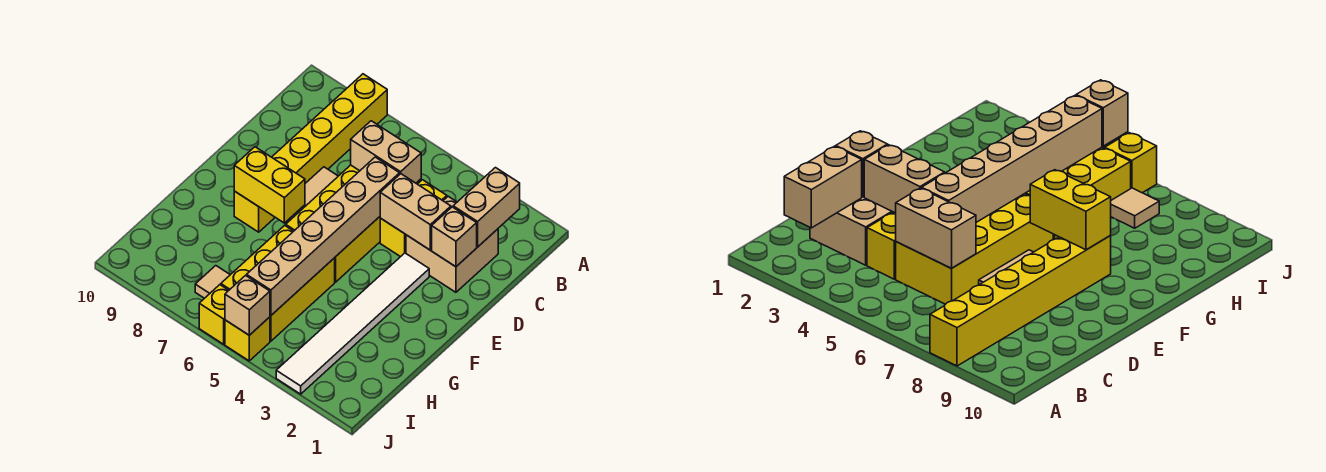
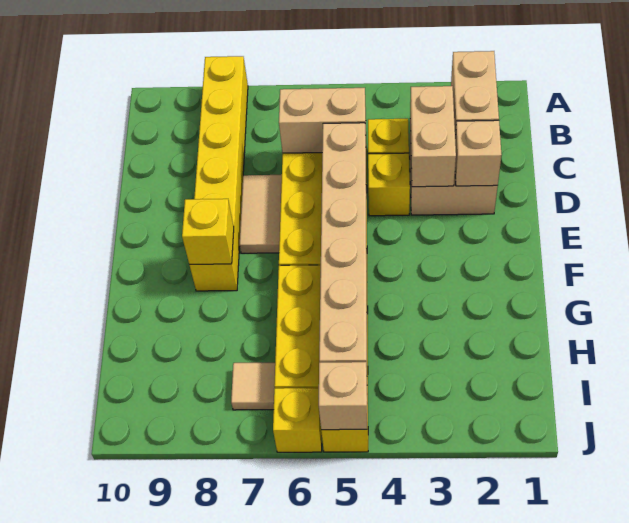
tan 1x2 brick [380,174,451,250] -> tan 1x2 brick turned to [410,86,456,187]
white 1x6 tile [276,253,429,394] -> none
yellow 1x2 brick [234,147,305,223] -> yellow 1x1 brick [182,199,234,264]

